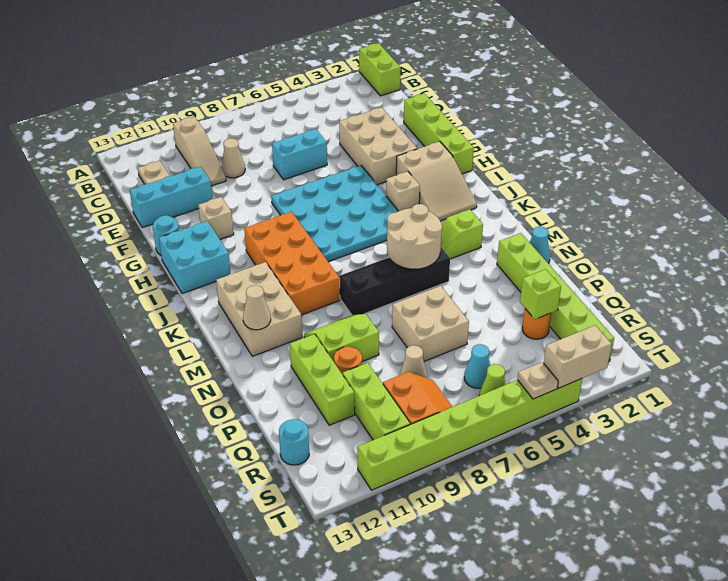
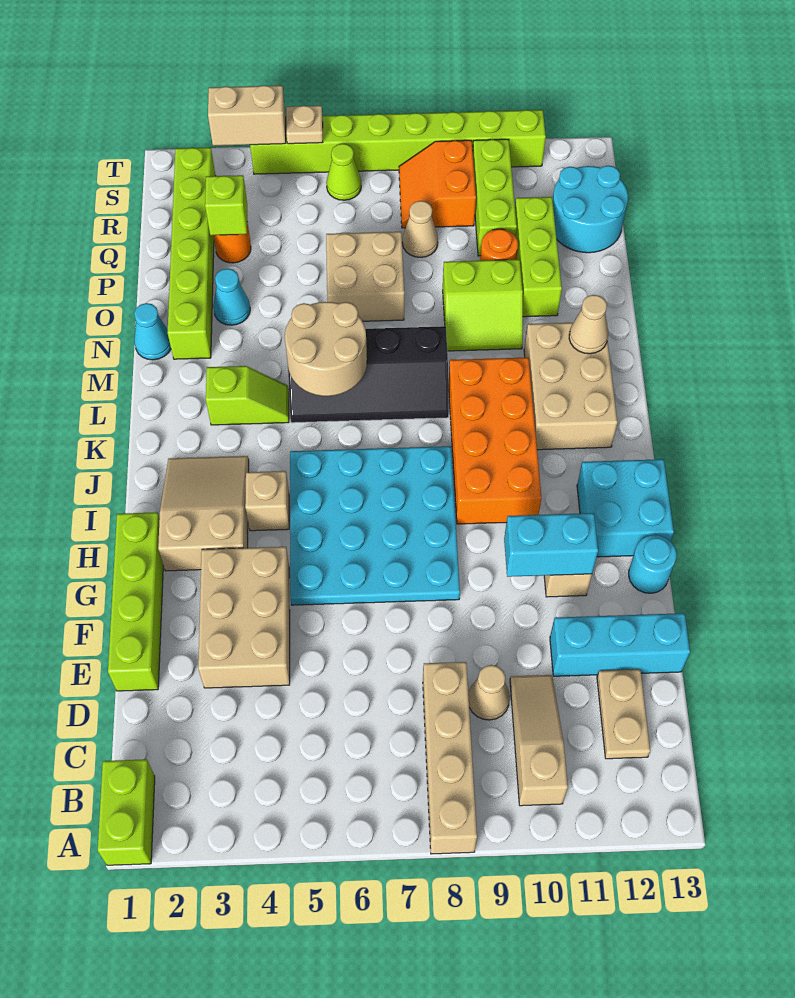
none -> tan 1x4 brick [423,662,477,854]
cyan 1x2 brick [272,129,327,180] -> cyan 1x2 brick moved to [504,513,598,577]
cyan 1x1 cone [464,344,490,388] -> cyan 1x1 cone moved to [213,269,250,325]
cyan 1x1 round brick [279,419,309,465] -> cyan 2x2 round brick [553,166,628,253]

